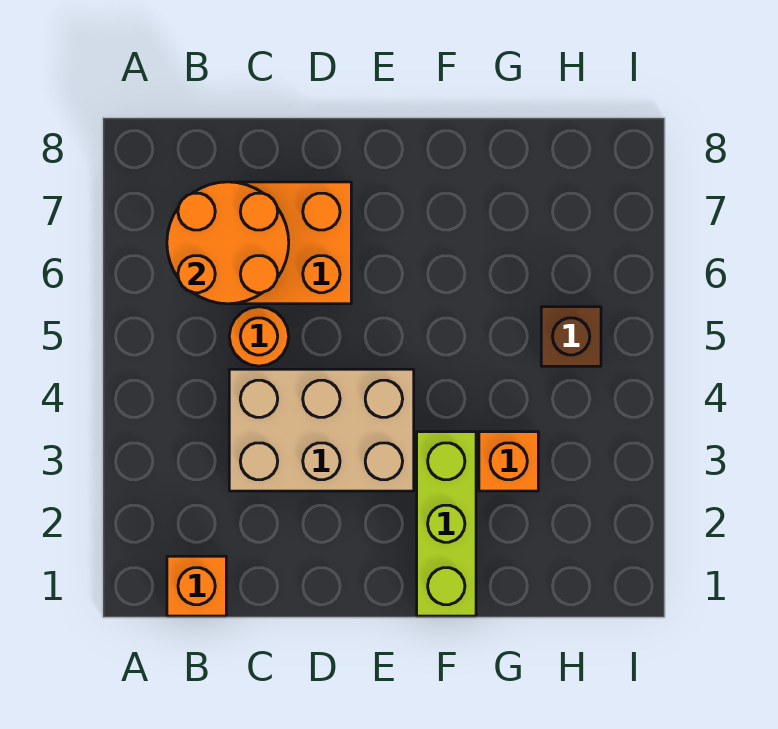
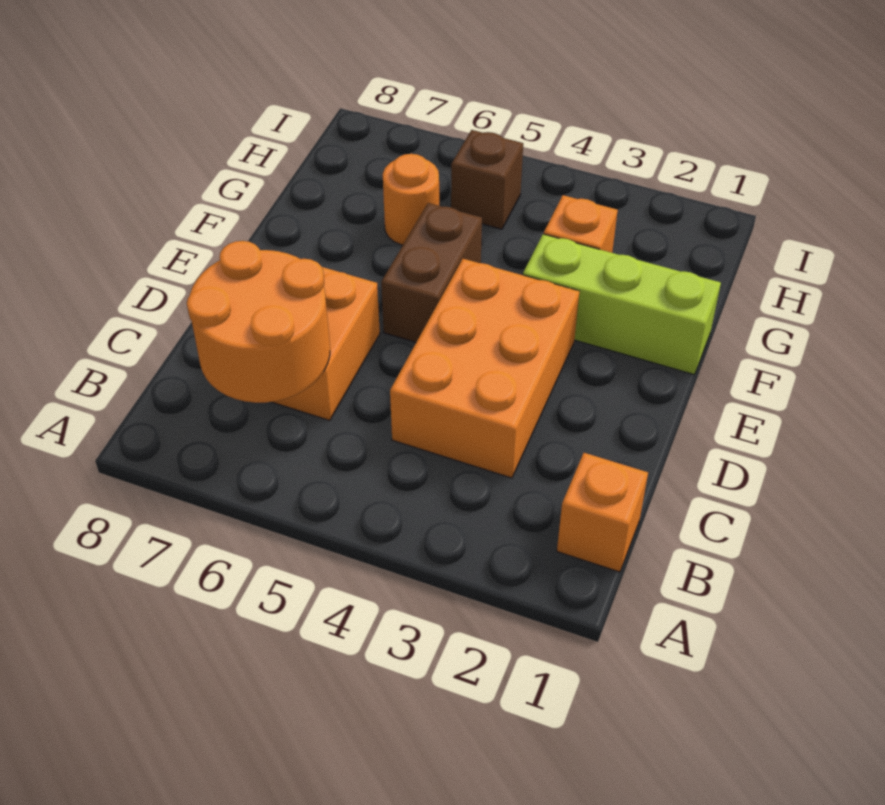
tan 2x3 brick [229,369,414,491] -> orange 2x3 brick [390,259,579,478]
orange 1x1 round brick [229,307,289,366] -> orange 1x1 round brick moved to [383,154,439,245]
none -> brown 1x2 brick [381,203,482,342]

